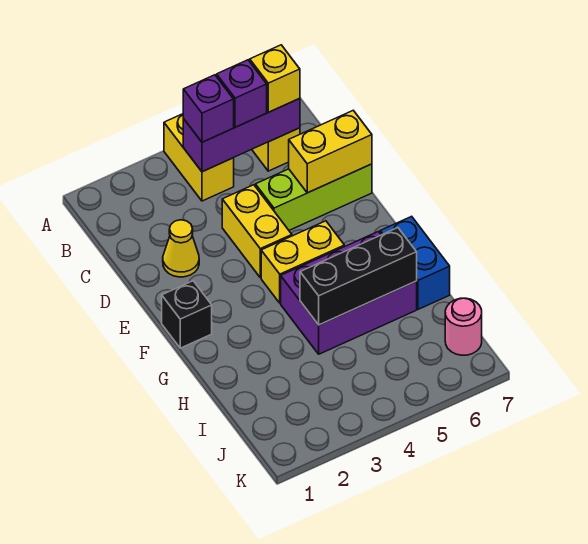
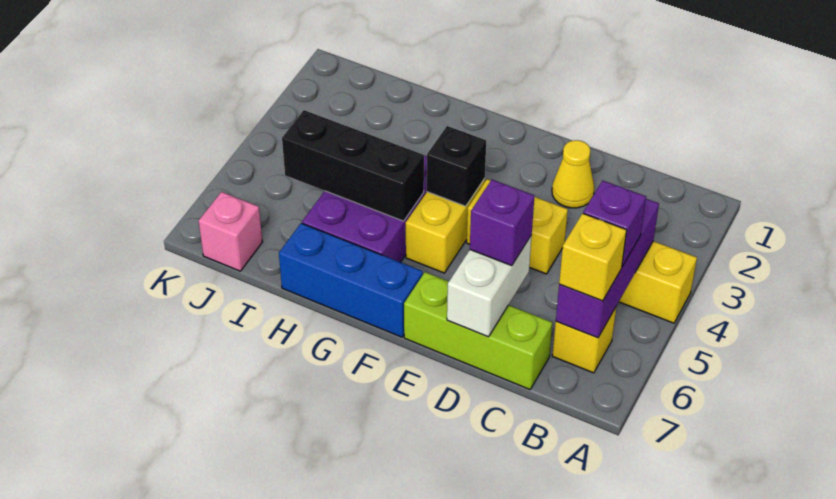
purple 1x1 brick [183,75,234,142] -> purple 1x1 brick moved to [470,180,535,266]
lime 1x3 brick [255,164,372,230] -> lime 1x3 brick turned to [404,272,552,389]
yellow 1x2 brick [289,111,372,193] -> white 1x2 brick [447,235,532,337]
black 1x1 brick [162,281,212,348] -> black 1x1 brick moved to [427,126,486,206]
blue 1x2 brick [380,216,450,309] -> blue 1x3 brick [279,223,423,337]
black 1x3 brick [300,228,417,325] -> black 1x3 brick turned to [282,110,424,221]
pink 1x1 round brick [445,298,482,355] -> pink 1x1 brick [199,192,262,271]

